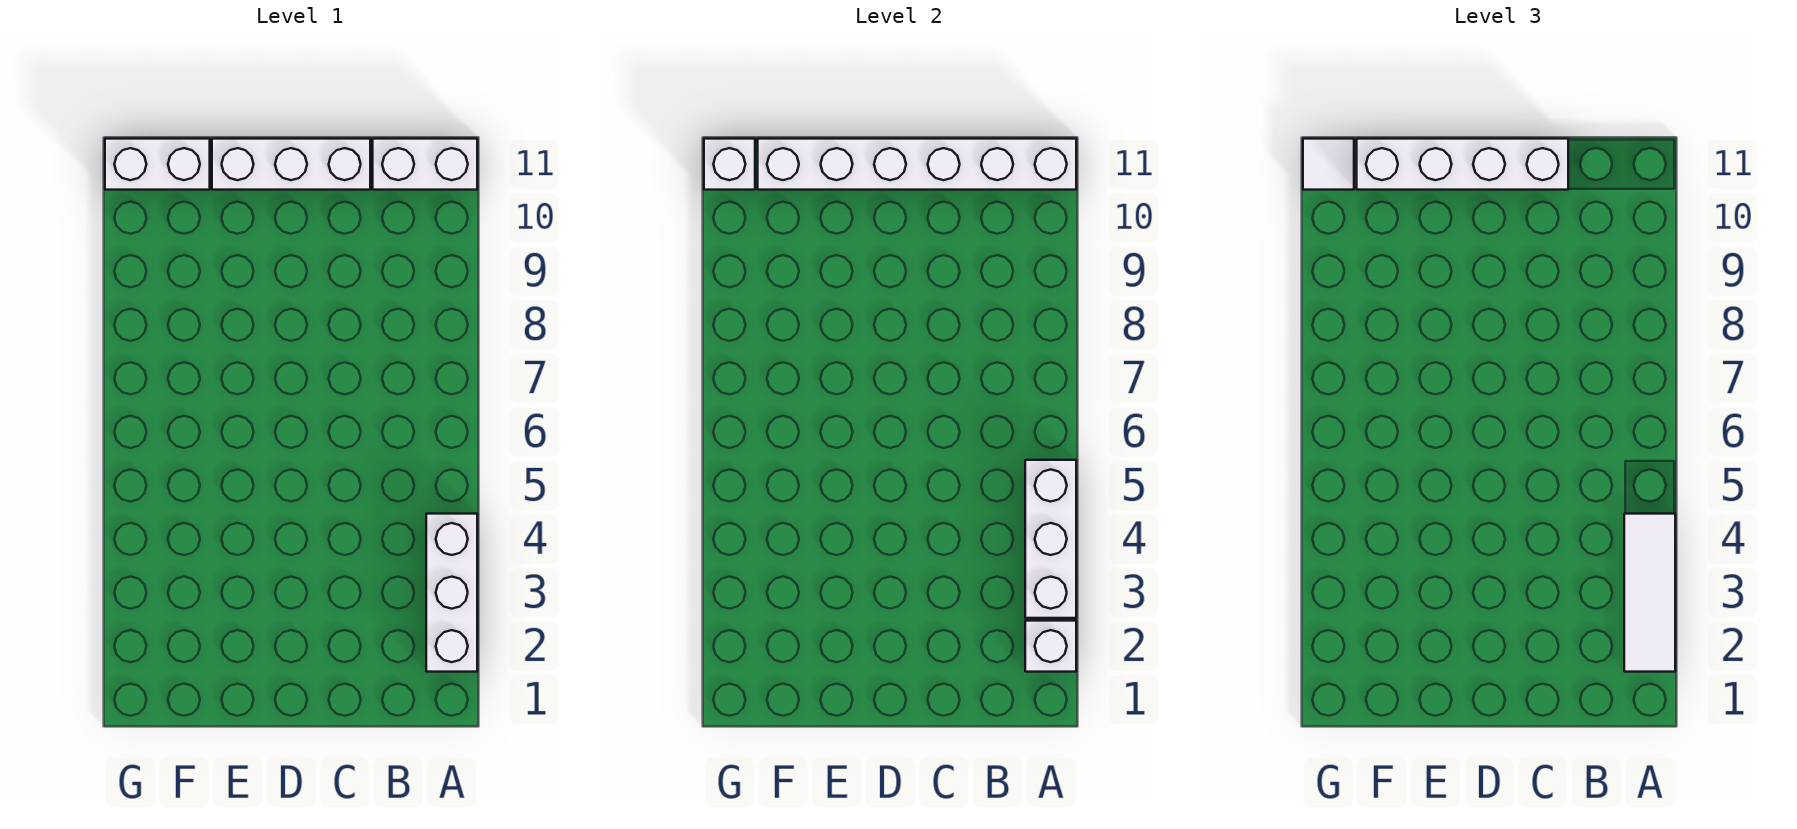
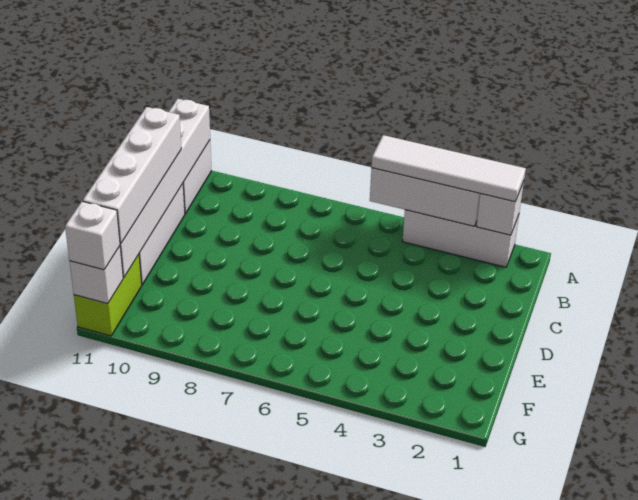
white 1x3 tile [1624,514,1675,672] -> white 1x4 tile [372,135,526,202]
white 1x2 brick [105,139,210,190] -> lime 1x2 brick [74,255,142,336]
white 1x1 tile [1303,139,1354,190] -> white 1x1 brick [65,201,120,270]

